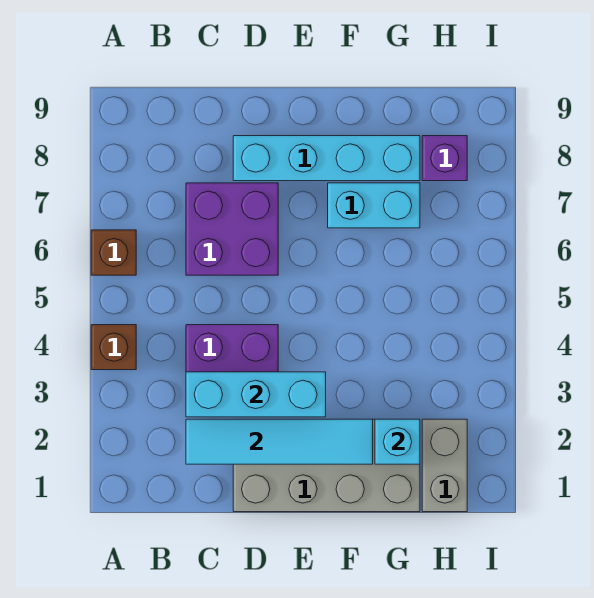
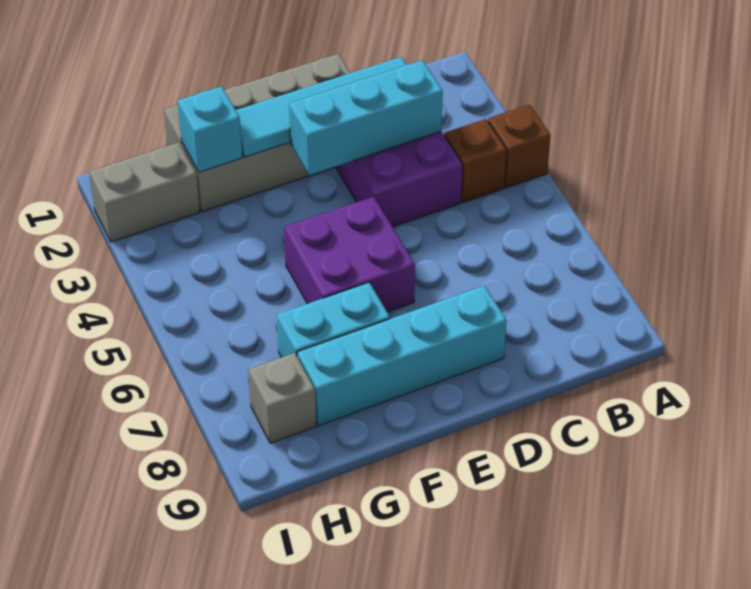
brown 1x1 brick [91,230,136,275] -> brown 1x1 brick moved to [444,119,507,203]
purple 2x2 brick [186,183,278,275] -> purple 2x2 brick moved to [284,197,415,312]
grey 1x2 brick [422,419,467,512] -> grey 1x2 brick turned to [89,142,200,242]
purple 1x1 brick [422,136,467,181] -> grey 1x1 brick [248,353,316,443]

